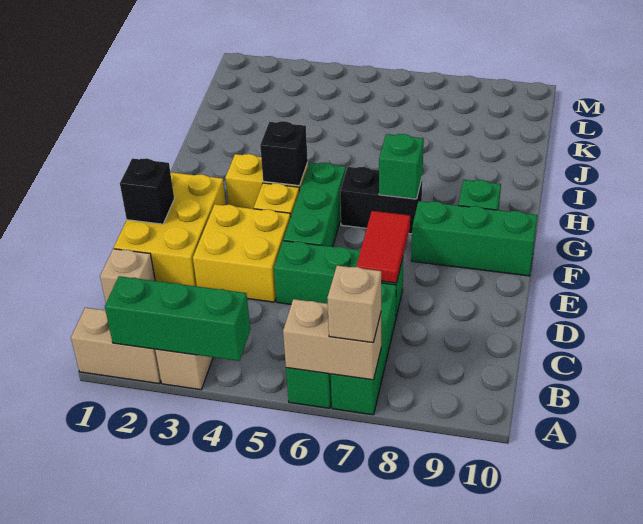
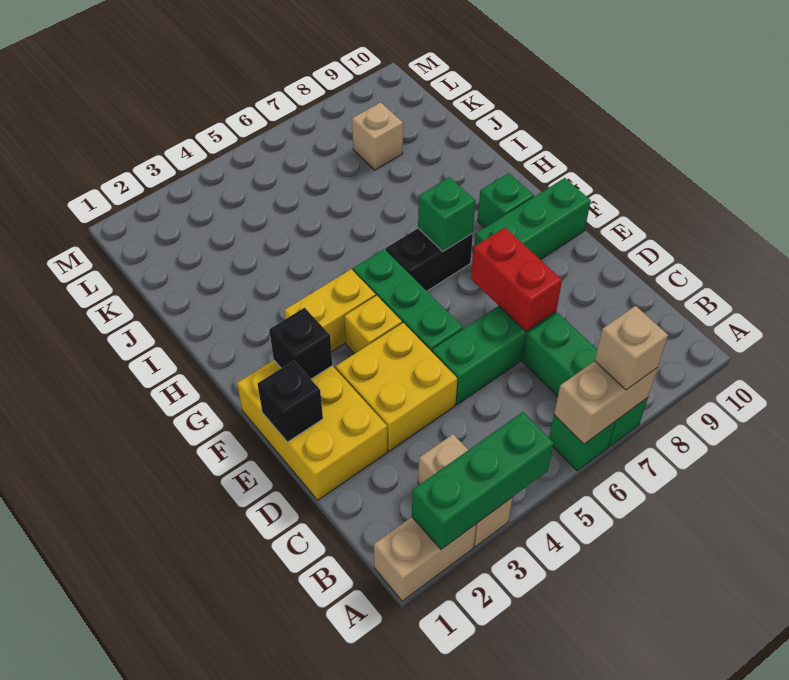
tan 1x1 brick [100,249,155,303] -> tan 1x1 brick moved to [352,102,403,170]
red 1x2 tile [356,211,410,283] -> red 1x2 brick [471,228,562,331]
black 1x1 brick [260,121,308,186] -> black 1x1 brick moved to [269,308,332,379]

